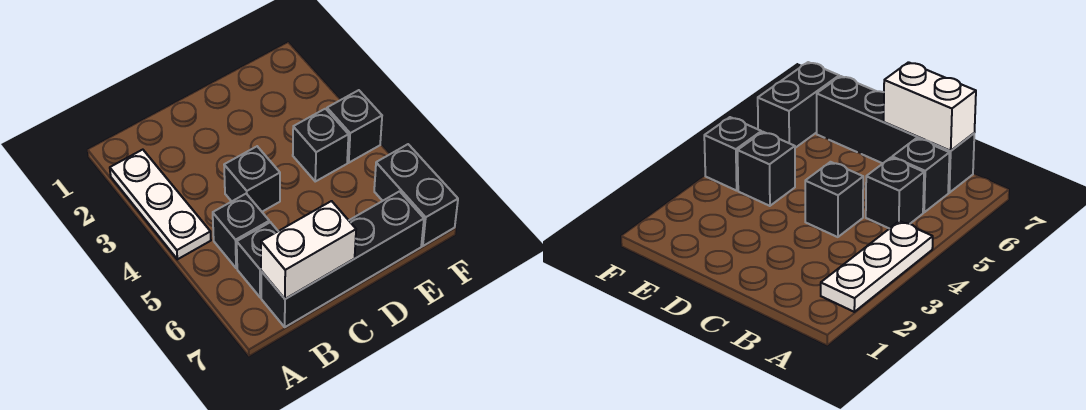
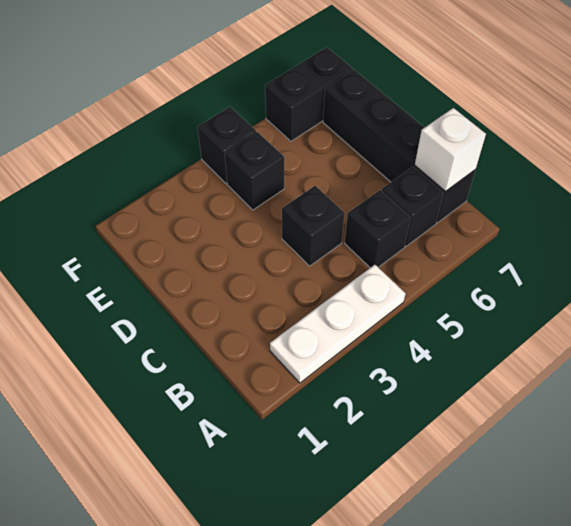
white 1x2 brick [261,201,356,299] -> white 1x1 brick [415,108,486,192]

